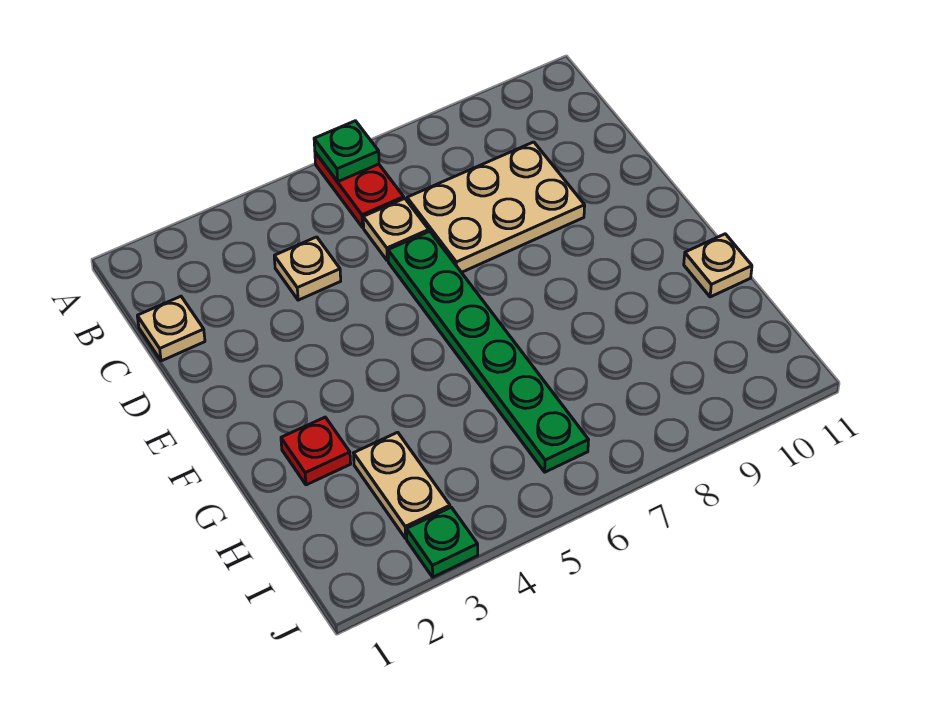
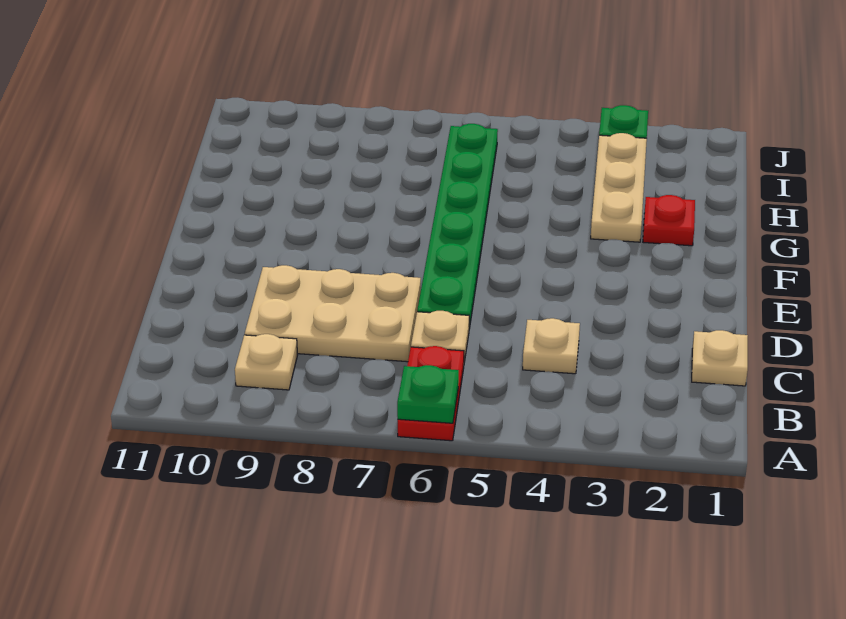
tan 1x1 plate [684,234,752,297] -> tan 1x1 plate moved to [235,334,297,390]
tan 1x2 plate [354,432,450,538] -> tan 1x3 plate [591,133,647,242]

